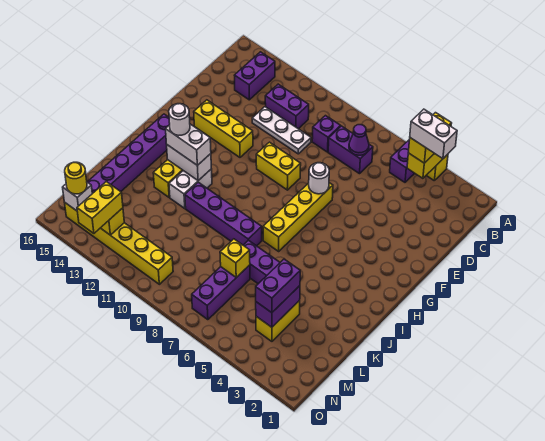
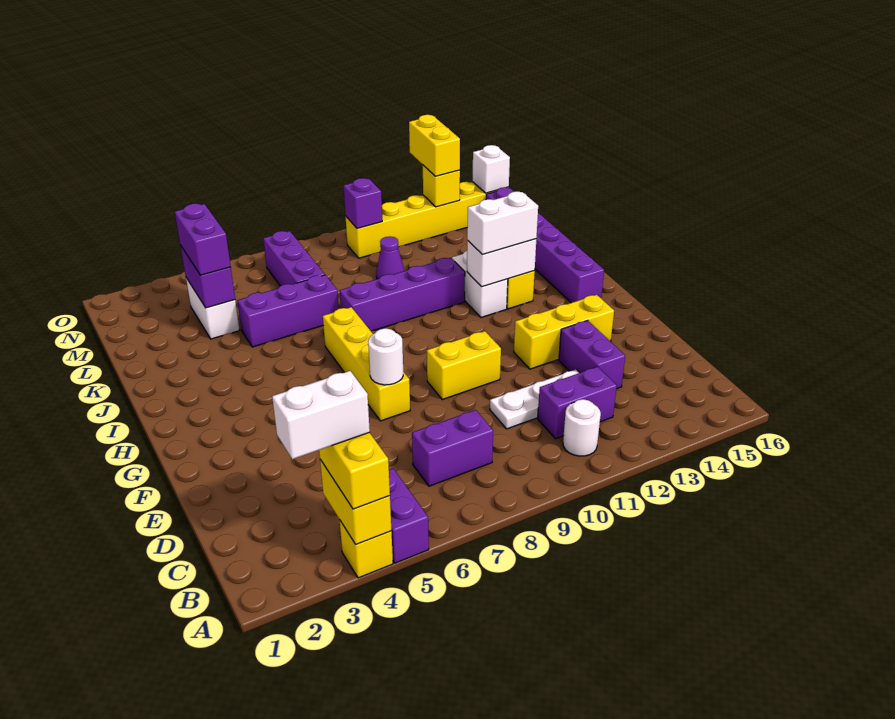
purple 1x2 brick [234,52,275,100] -> purple 1x2 brick moved to [559,320,625,389]
purple 1x1 cone [349,125,369,155] -> purple 1x1 cone moved to [376,236,404,279]
purple 1x1 brick [312,116,341,152] -> purple 1x1 brick moved to [344,178,382,229]
white 1x1 round brick [169,104,190,135] -> white 1x1 round brick moved to [563,399,601,456]
yellow 1x2 brick [256,300,300,341] -> white 1x2 brick [186,278,240,339]
yellow 1x1 brick [220,239,250,277] -> none
yellow 1x1 round brick [65,162,87,194] -> none

